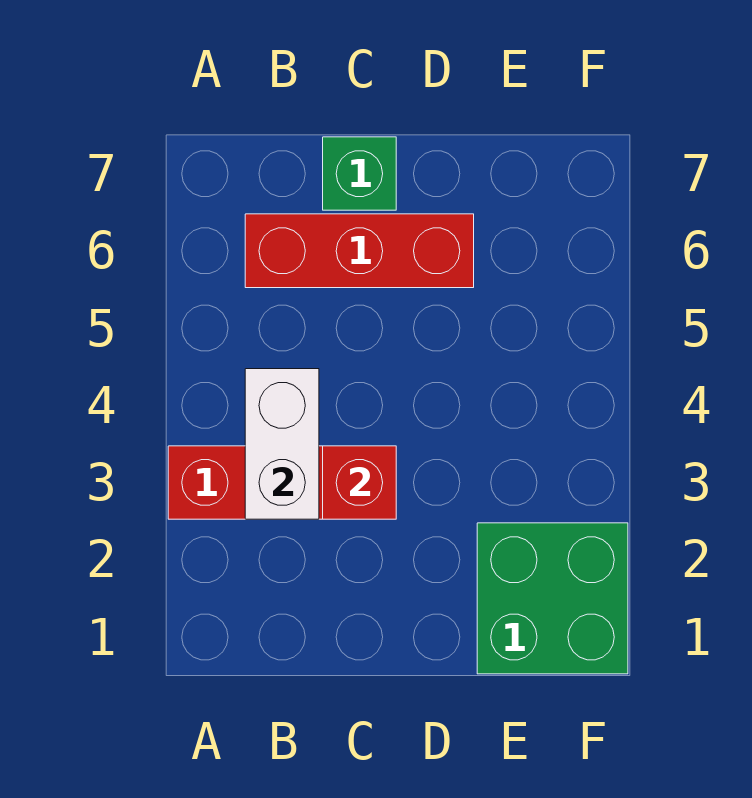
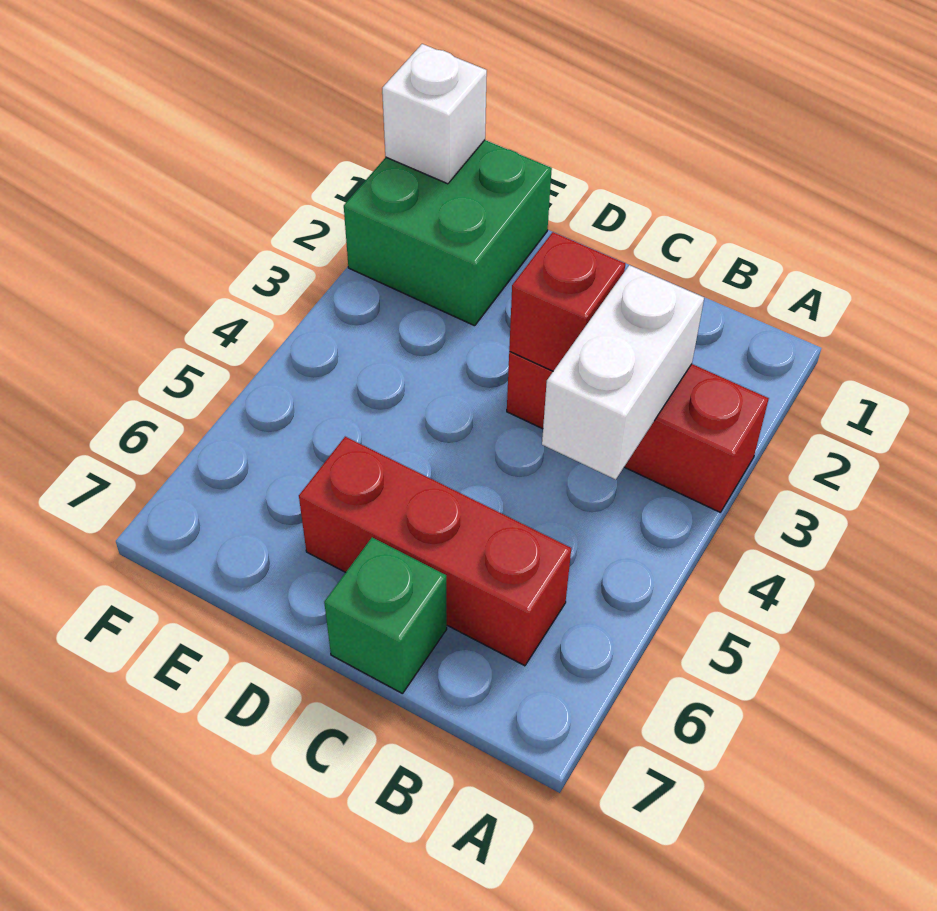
none -> white 1x1 brick [382,44,487,184]

